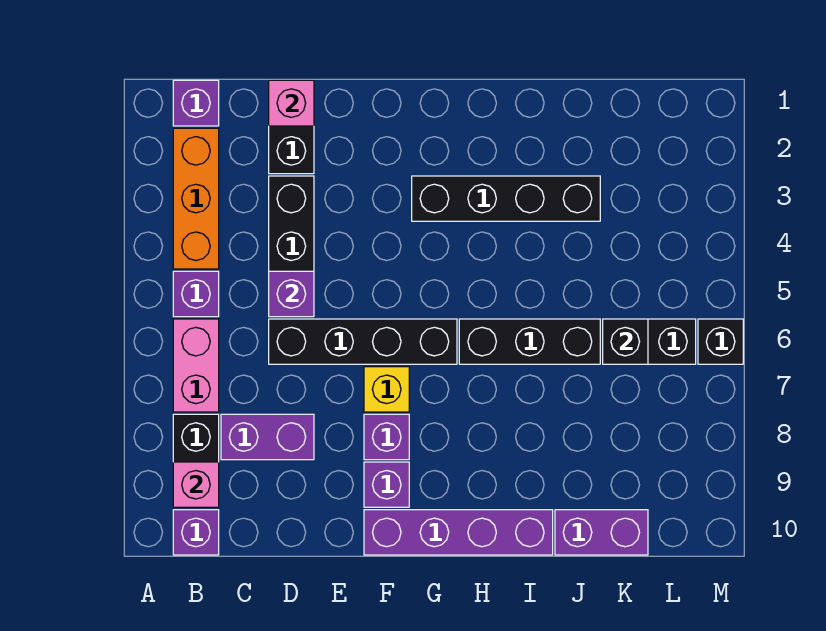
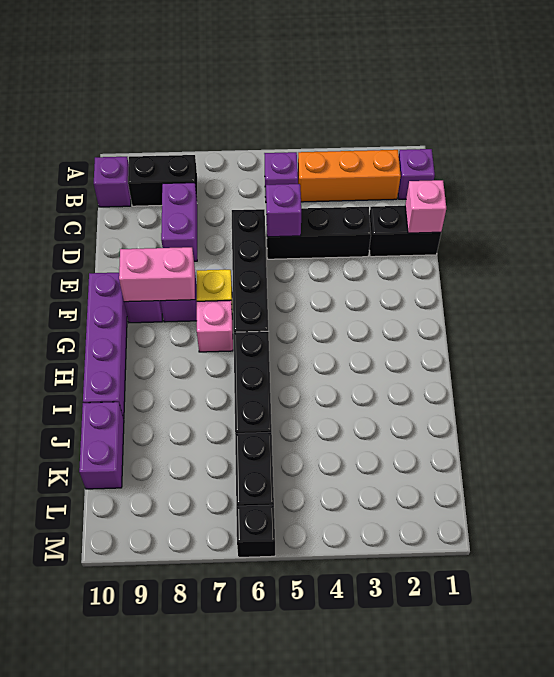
pink 1x2 brick [173,319,219,412] -> pink 1x2 brick moved to [119,247,195,302]
pink 1x1 brick [173,462,219,507] -> pink 1x1 brick moved to [197,300,233,352]
black 1x4 brick [412,176,600,221] -> none
black 1x1 brick [603,319,648,364] -> none

